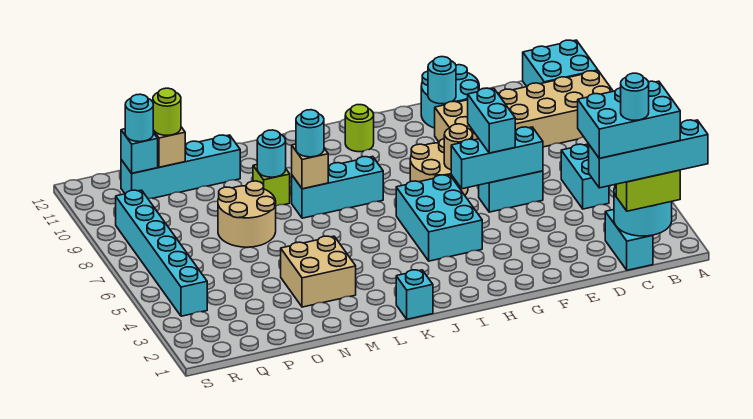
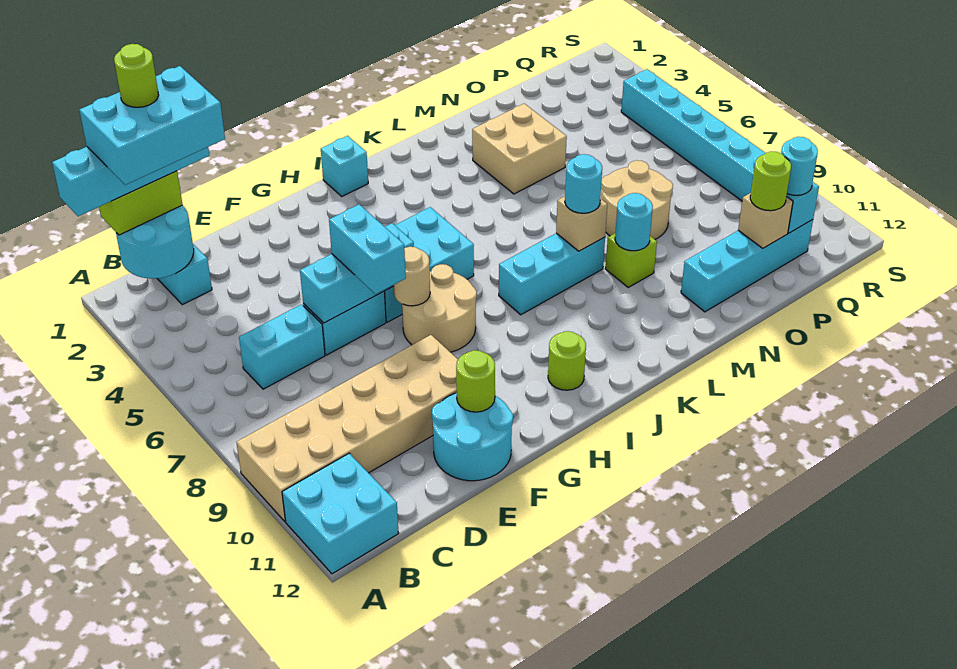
cyan 1x1 round brick [621,73,649,120] -> lime 1x1 round brick [114,44,159,107]
cyan 1x2 brick [561,144,609,209] -> cyan 1x2 brick turned to [239,304,325,389]
cyan 1x1 round brick [428,57,456,104] -> lime 1x1 round brick [456,350,495,412]
cyan 2x3 brick [396,175,482,261] -> cyan 2x3 brick turned to [384,207,474,322]
cyan 1x1 brick [396,270,433,319] -> cyan 1x1 brick moved to [321,136,368,196]

